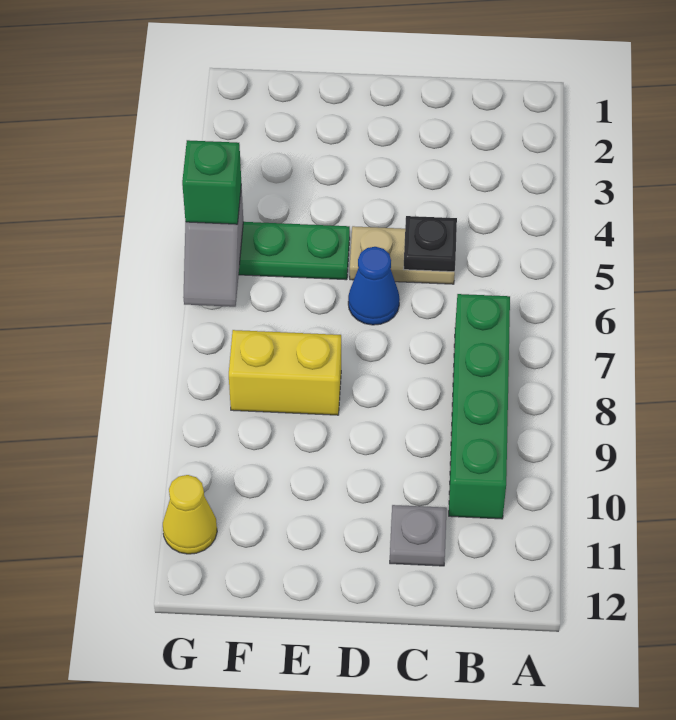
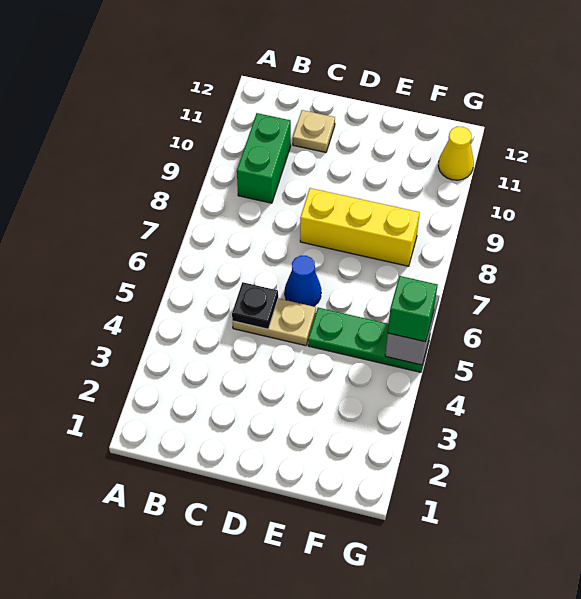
green 1x4 brick [449,294,510,519] -> green 1x2 brick [237,113,291,203]
grey 1x1 plate [390,505,447,566] -> tan 1x1 plate [293,110,335,152]
yellow 1x2 brick [229,330,341,415] -> yellow 1x3 brick [300,188,420,266]

